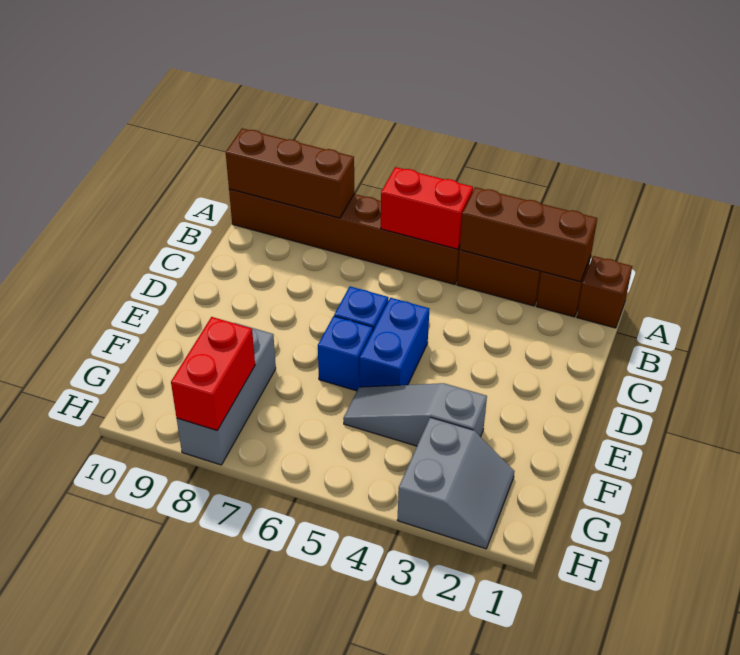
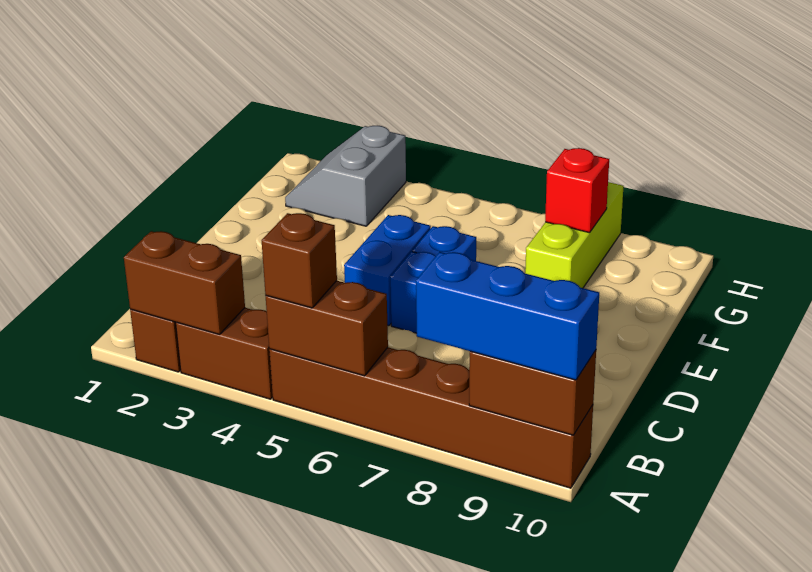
brown 1x1 brick [577,256,632,328] -> brown 1x1 brick moved to [262,213,337,308]
brown 1x3 brick [460,187,597,282] -> brown 1x2 brick [124,231,245,334]
red 1x2 brick [381,167,473,249] -> brown 1x2 brick [266,281,388,376]
brown 1x3 brick [226,128,354,218] -> brown 1x2 brick [469,350,596,435]
none -> blue 1x3 brick [416,252,599,380]
grey 1x3 slope [343,383,487,446] -> none
grey 1x3 brick [177,323,276,465] -> lime 1x3 brick [525,182,624,288]
red 1x2 brick [171,317,255,431] -> red 1x1 brick [545,148,609,233]

